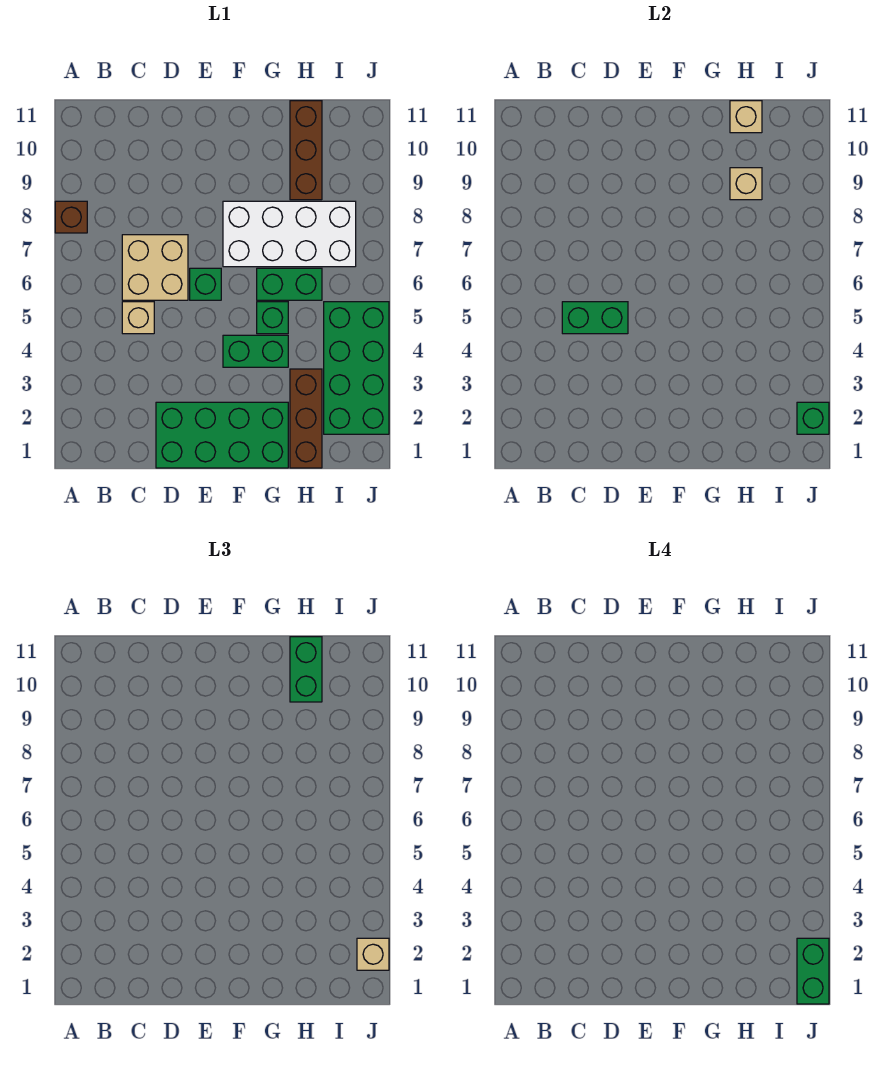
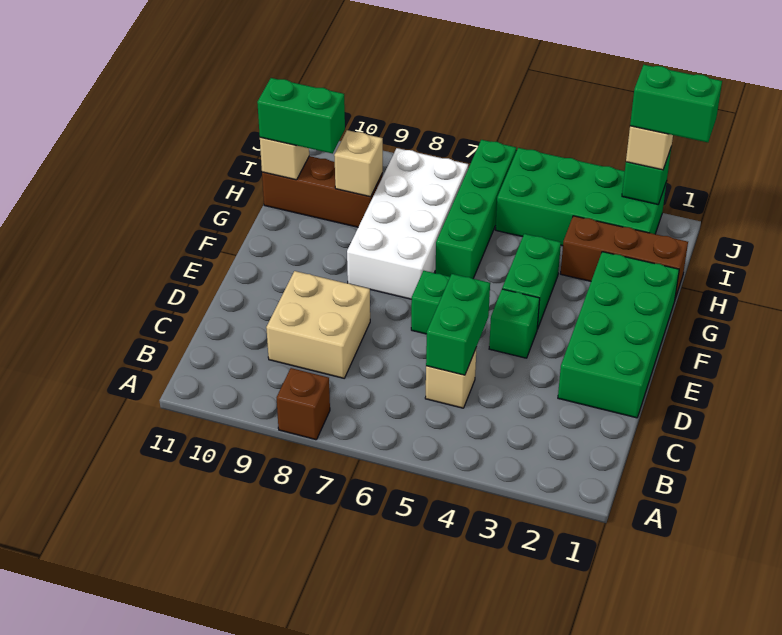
tan 2x2 brick [122,235,188,300] -> tan 2x2 brick moved to [266,271,370,378]
green 1x1 brick [257,302,288,334] -> green 1x1 brick moved to [489,289,540,358]
green 1x2 brick [257,268,322,300] -> green 1x4 brick [435,140,516,279]

